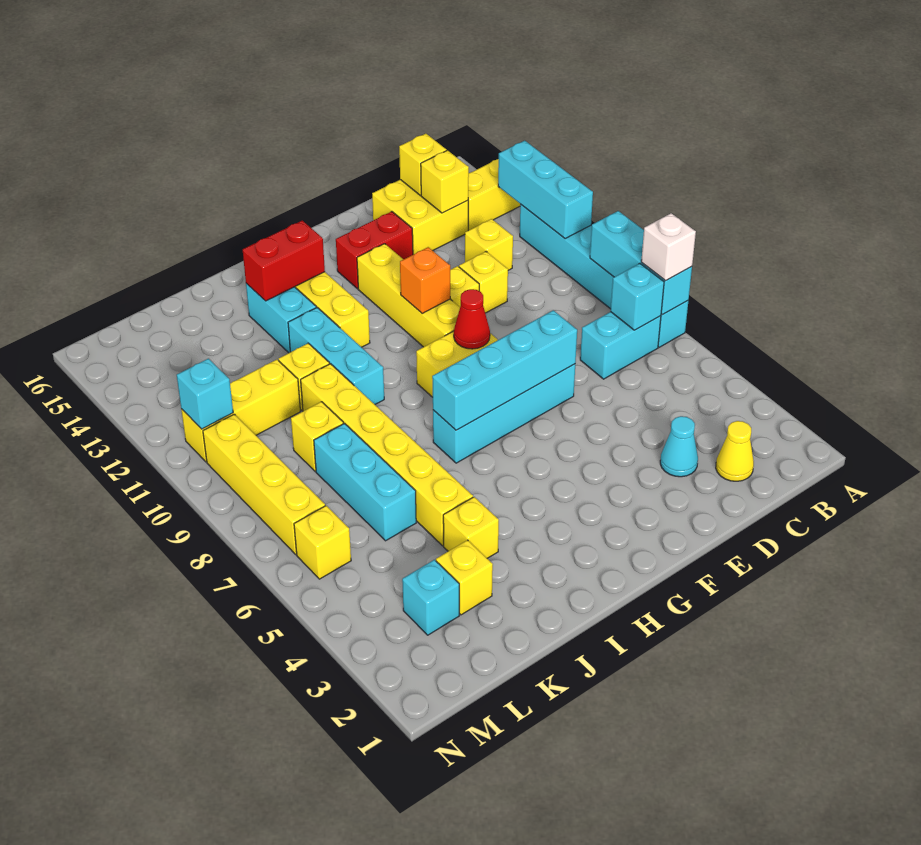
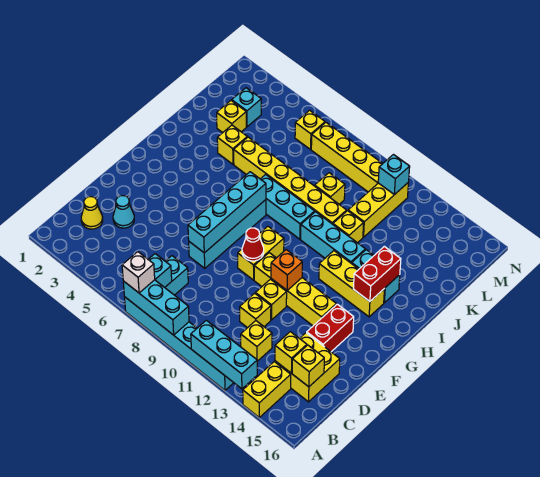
cyan 1x3 brick [314,424,416,541] -> cyan 1x3 brick moved to [261,175,315,239]

